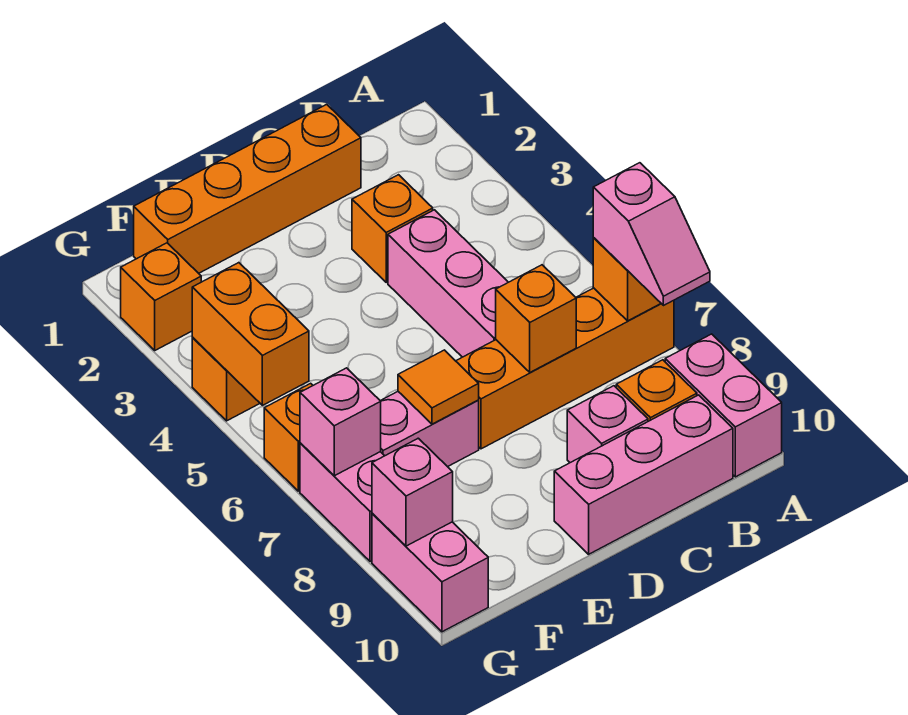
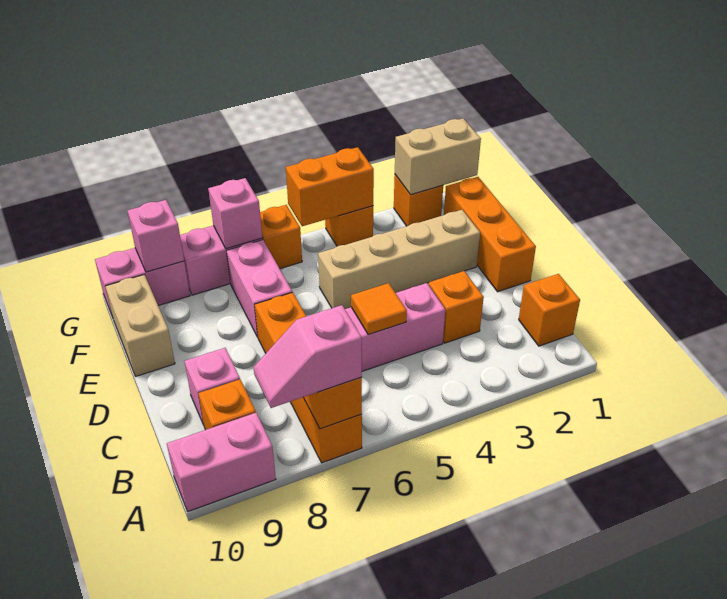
pink 1x3 brick [554,395,733,554] -> none
orange 1x4 brick [134,104,361,273] -> orange 1x3 brick [444,177,536,292]
orange 1x1 brick [496,265,576,372] -> orange 1x1 brick moved to [519,274,580,346]
none -> tan 1x4 brick [318,210,480,309]
orange 1x1 tile [398,350,479,424] -> orange 1x1 tile moved to [351,283,407,335]
none -> tan 1x2 brick [105,275,175,376]
none -> tan 1x2 brick [395,118,481,195]

